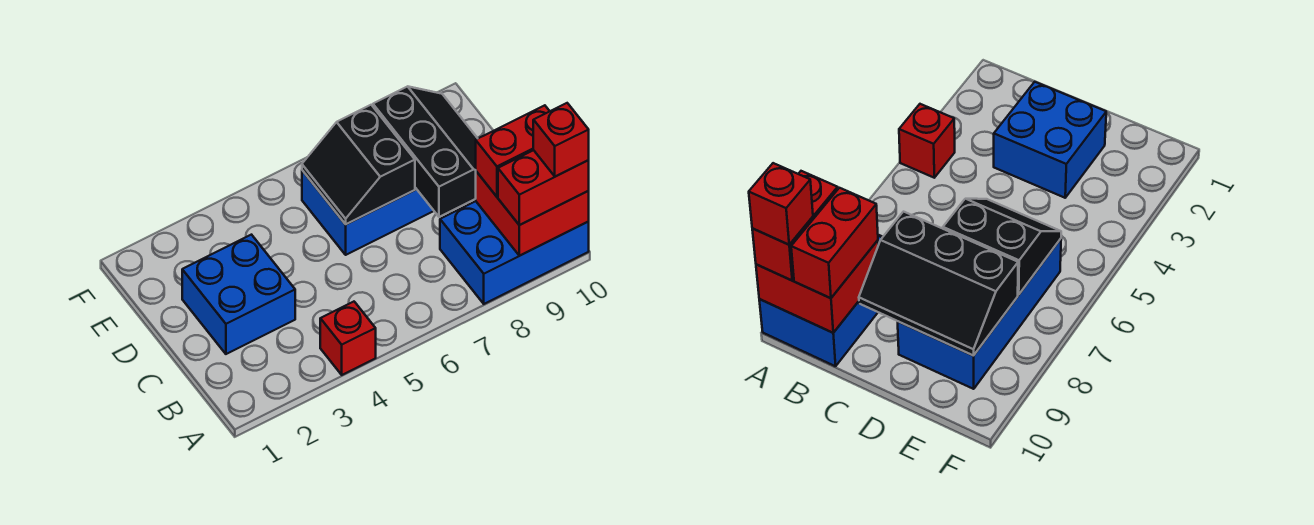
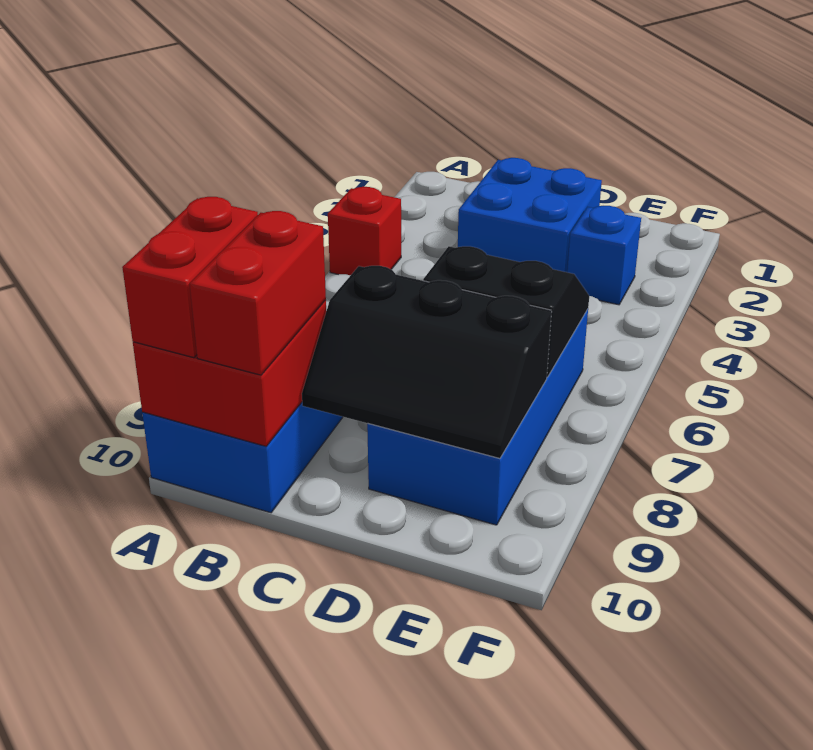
red 1x1 brick [533,103,589,177] -> none
none -> blue 1x1 brick [567,206,641,305]

